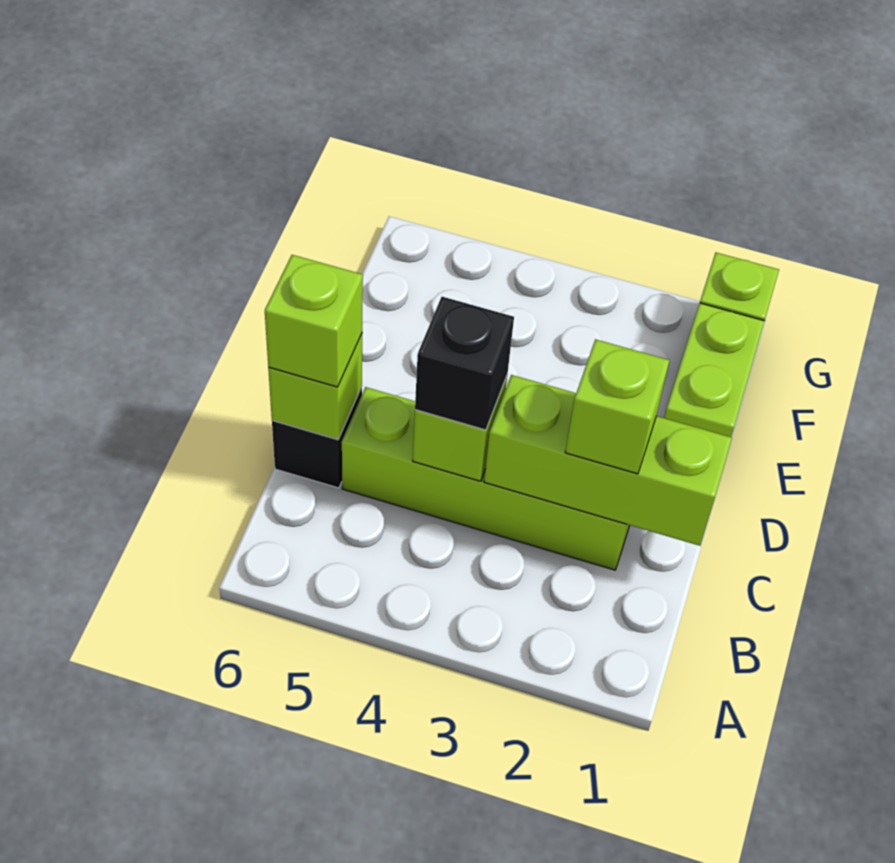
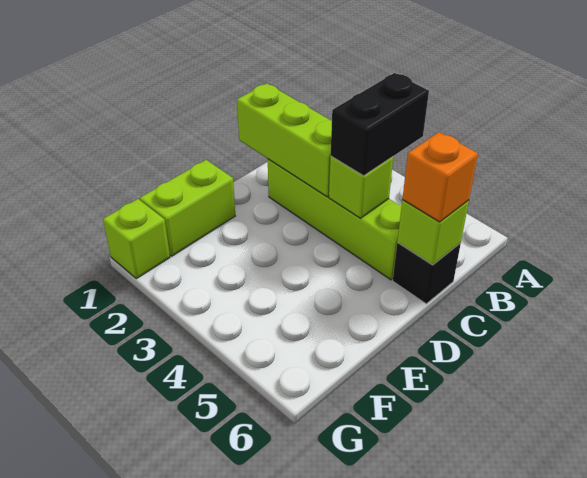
lime 1x1 brick [565,339,670,474] -> none
black 1x1 brick [415,297,514,430] -> black 1x2 brick [331,73,429,176]
lime 1x1 brick [265,255,363,387] -> orange 1x1 brick [402,132,478,222]

